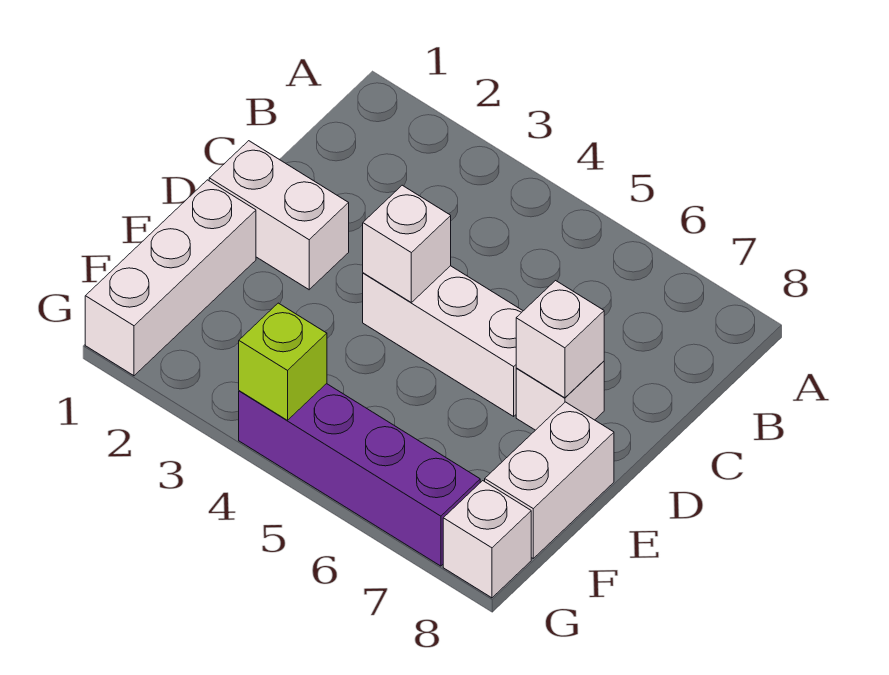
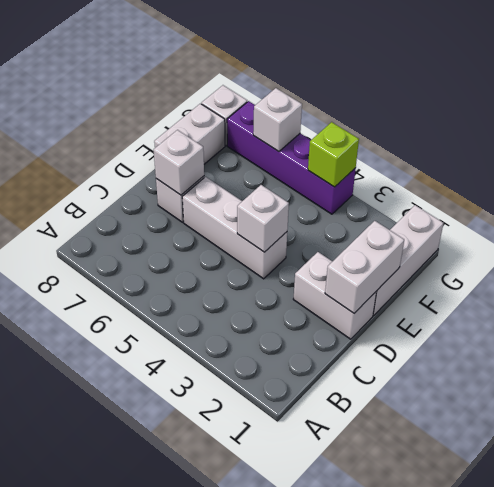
none -> white 1x2 brick [325,221,404,313]
none -> white 1x1 brick [253,88,302,152]

